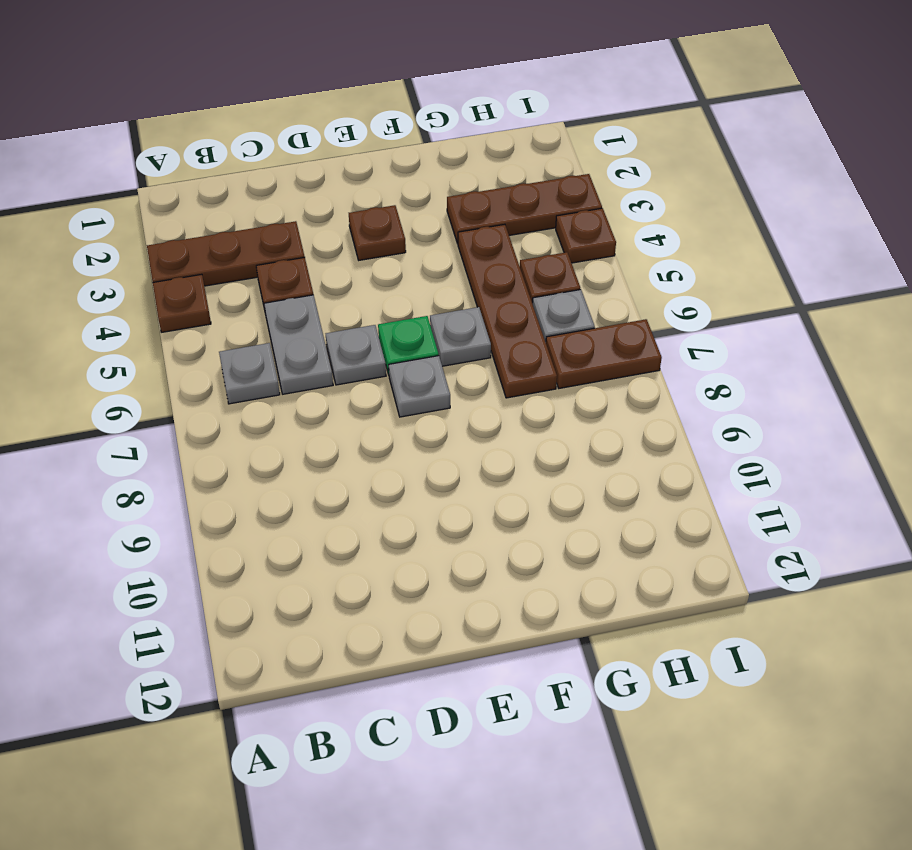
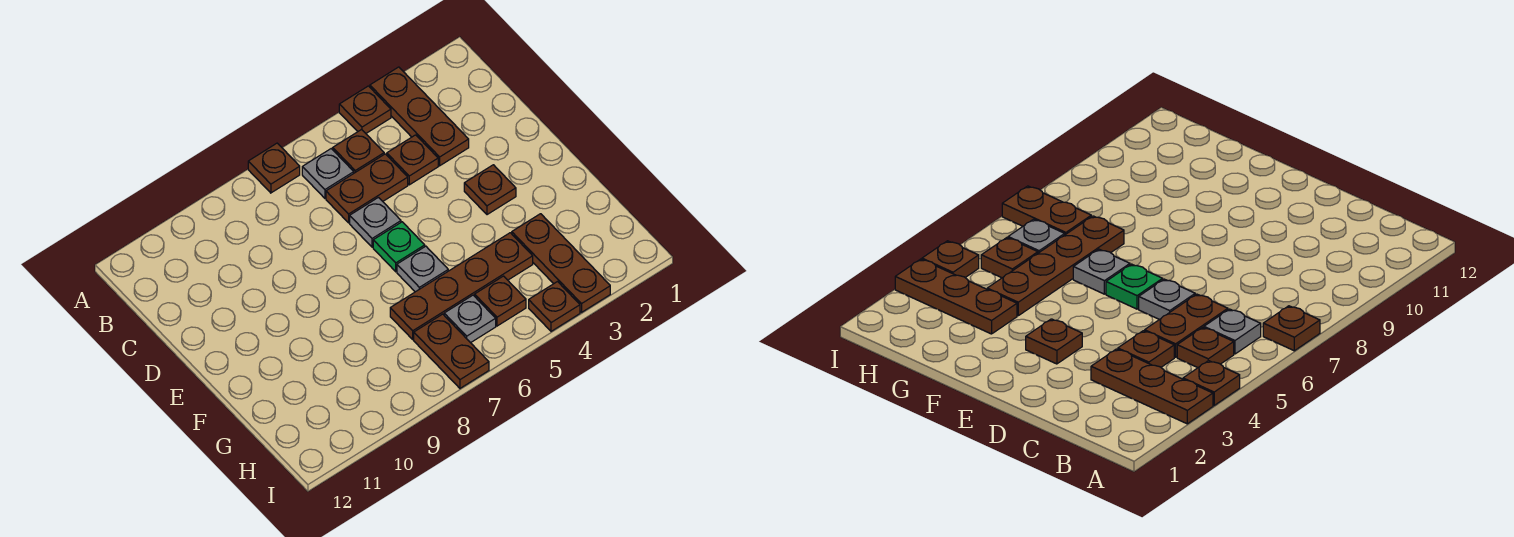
none -> brown 1x1 plate [248,143,300,193]
none -> brown 1x1 plate [333,130,384,173]
grey 1x2 plate [264,295,333,394] -> brown 1x2 plate [326,154,408,223]
grey 1x1 plate [389,356,450,417] -> none

